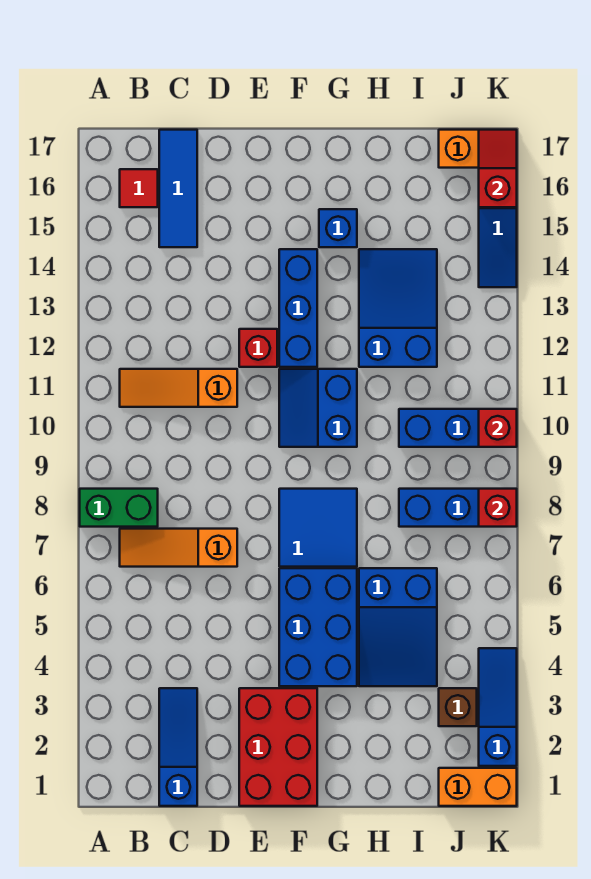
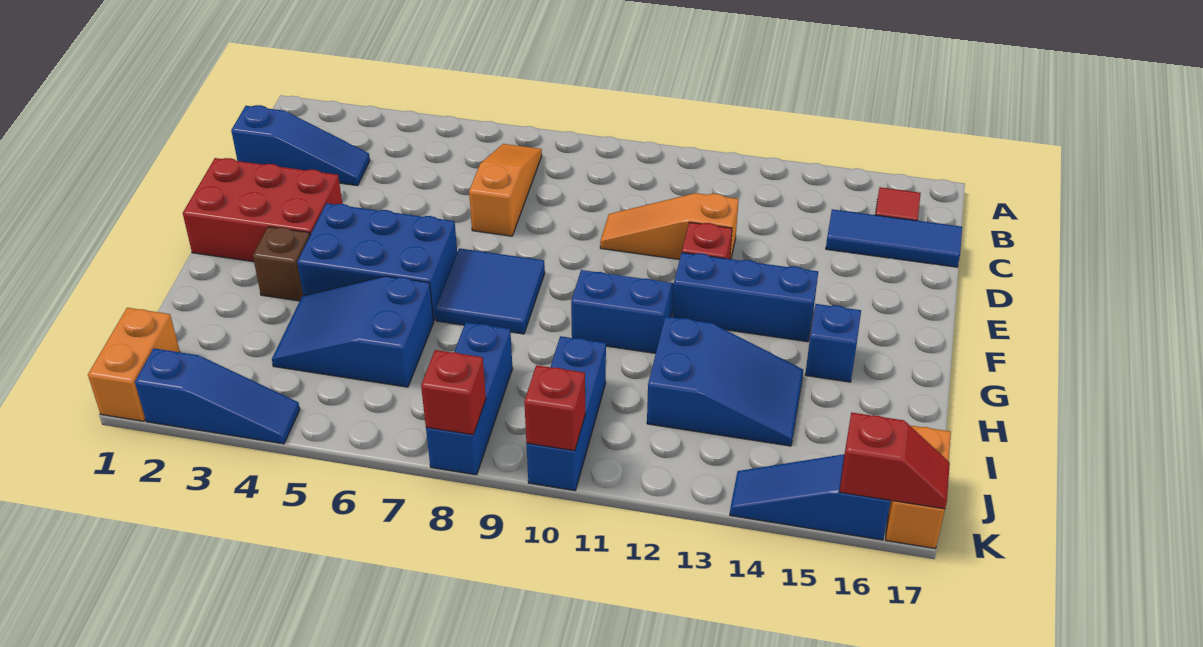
green 1x2 brick [80,489,158,527] -> none
orange 1x3 slope [120,369,237,407] -> orange 1x3 slope turned to [600,193,739,259]
brown 1x1 brick [439,688,477,726] -> brown 1x1 brick moved to [253,227,310,301]

